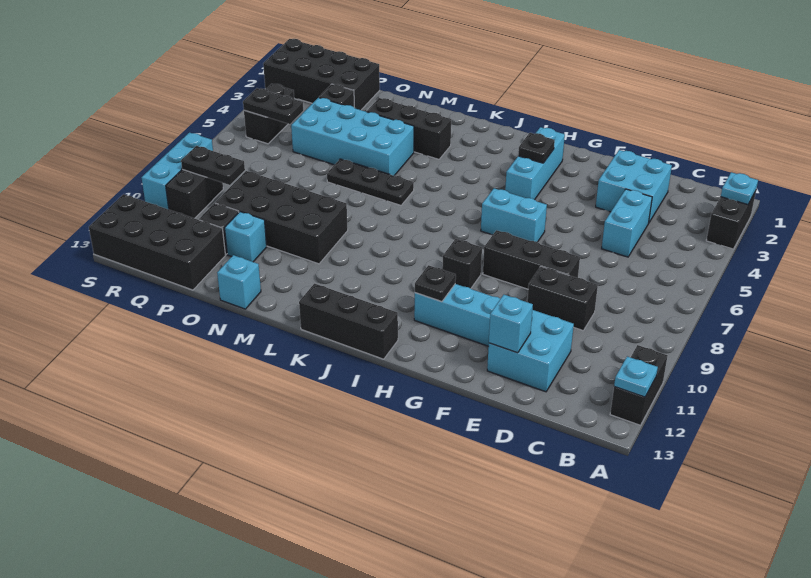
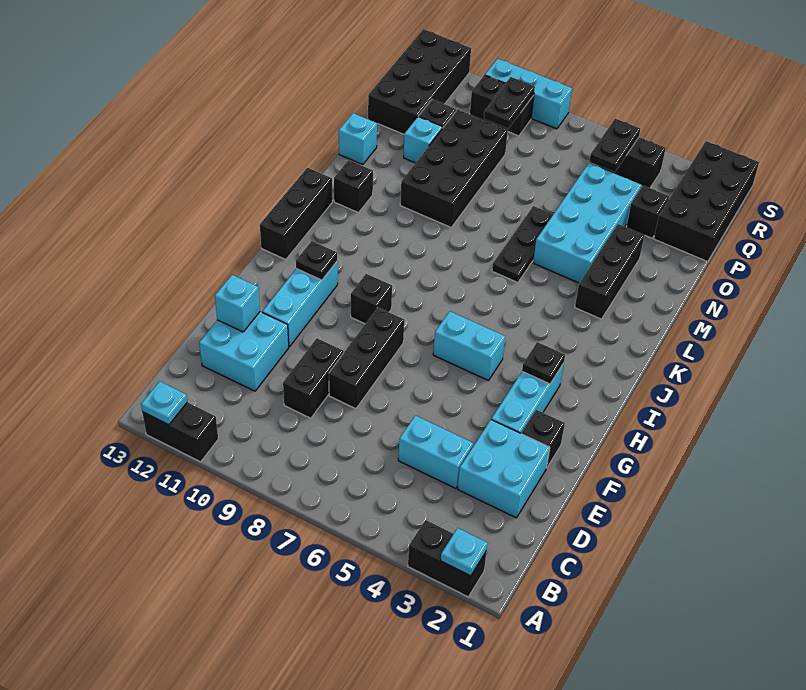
none -> black 1x1 brick [522,410,565,468]
cyan 1x2 brick [481,188,547,242] -> cyan 1x2 brick turned to [433,311,505,381]
cyan 1x3 brick [505,127,565,200] -> cyan 1x3 brick turned to [491,363,564,434]
none -> black 1x1 brick [334,160,373,213]

